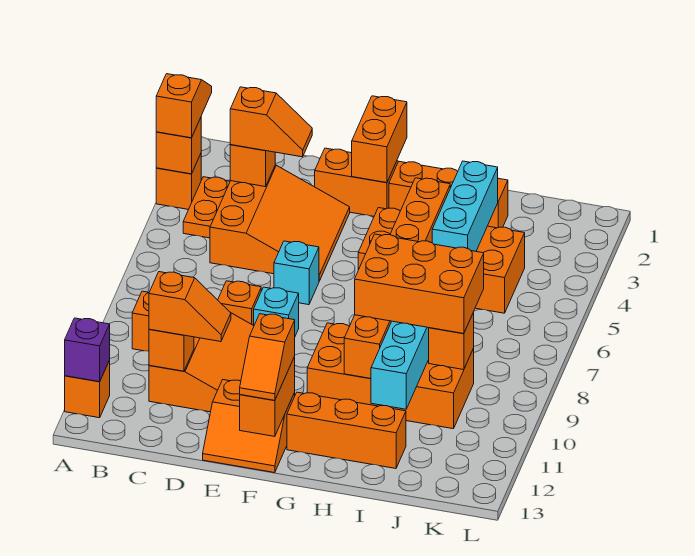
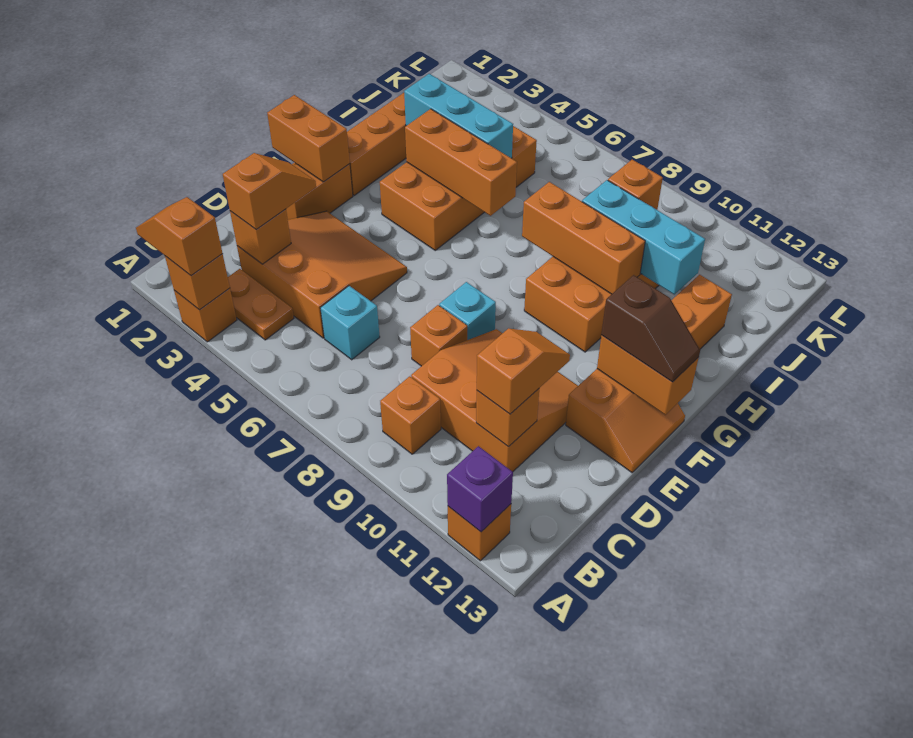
cyan 1x1 brick [274,241,319,305] -> cyan 1x1 brick moved to [320,286,380,360]
orange 1x2 slope [240,314,295,400] -> brown 1x2 slope [601,275,700,382]
orange 2x3 brick [355,234,484,334] -> none

